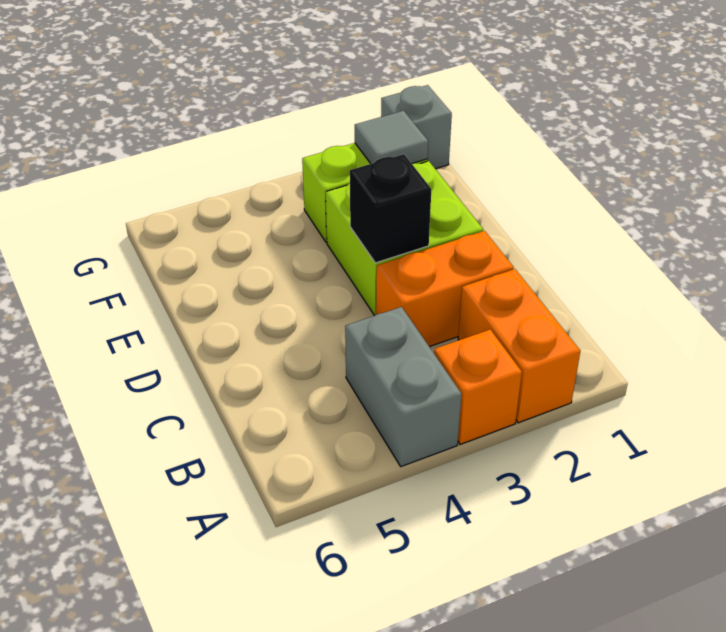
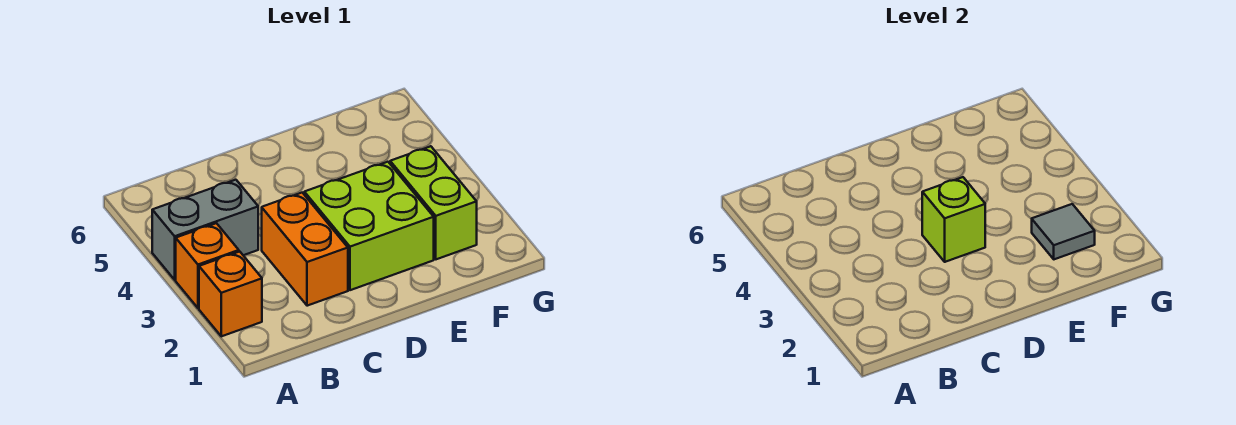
orange 1x2 brick [458,269,580,423] -> orange 1x1 brick [199,252,262,336]
black 1x1 brick [350,154,431,263] -> lime 1x1 brick [922,177,985,262]
grey 1x1 brick [381,85,452,169] -> none

